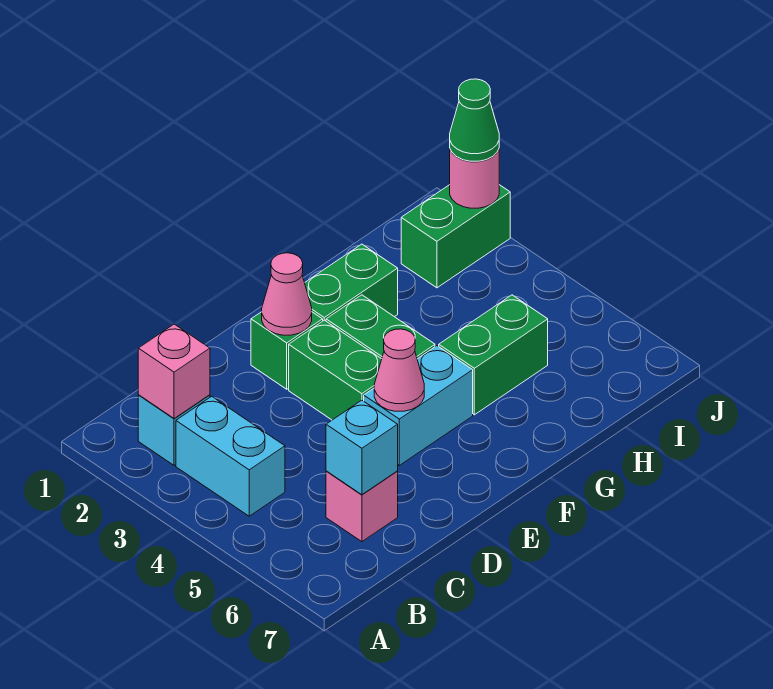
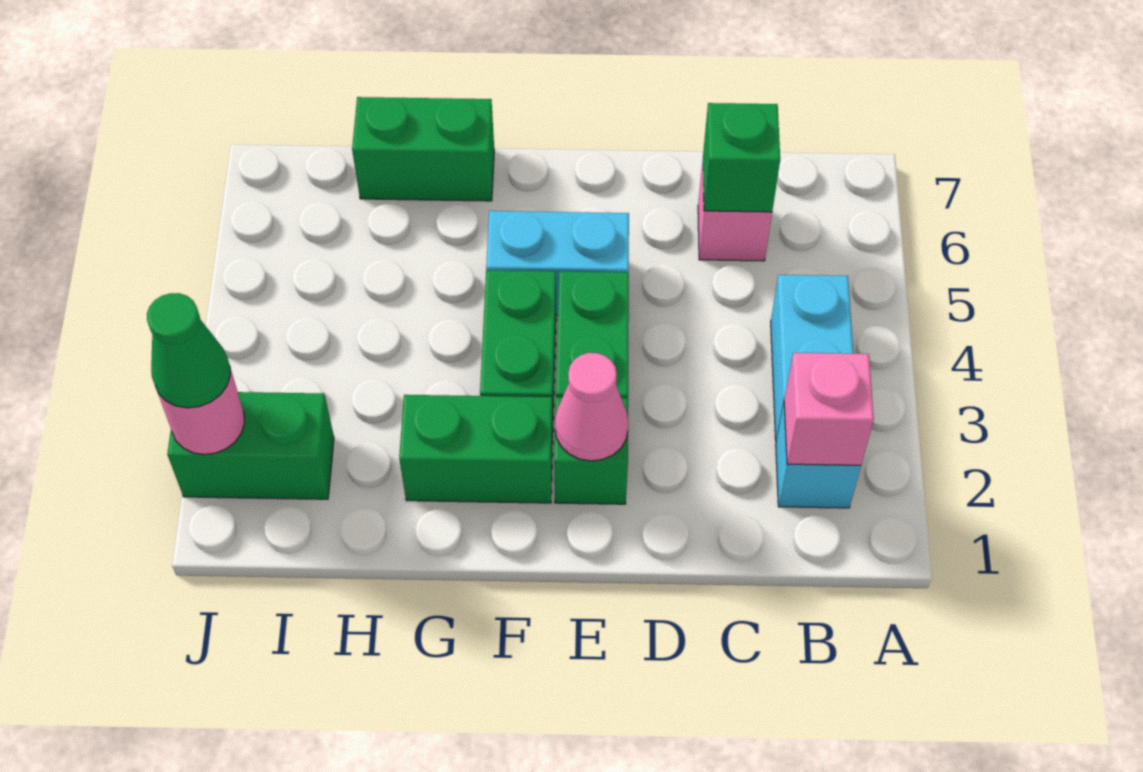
cyan 1x1 brick [326,400,398,495] -> green 1x1 brick [703,103,780,212]
pink 1x1 cone [374,329,424,411] -> none
green 1x2 brick [439,295,548,415] -> green 1x2 brick moved to [352,97,494,201]

